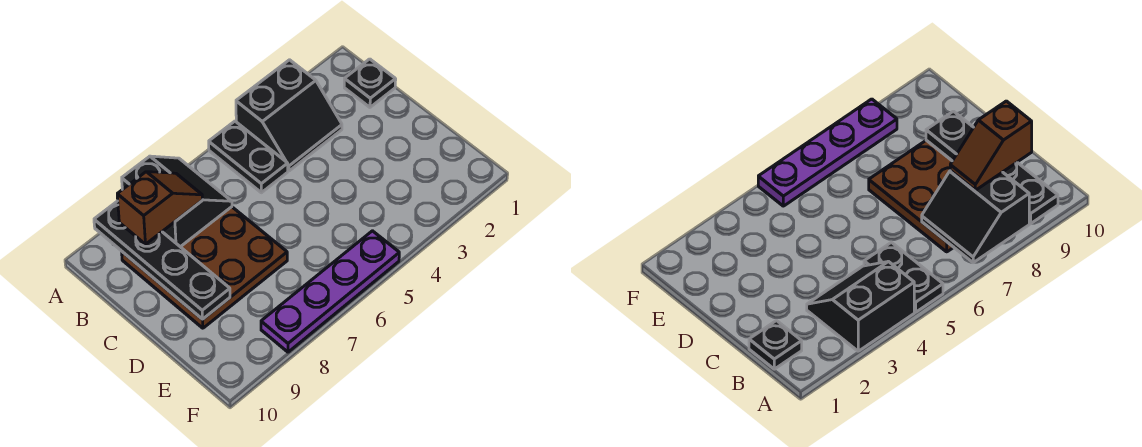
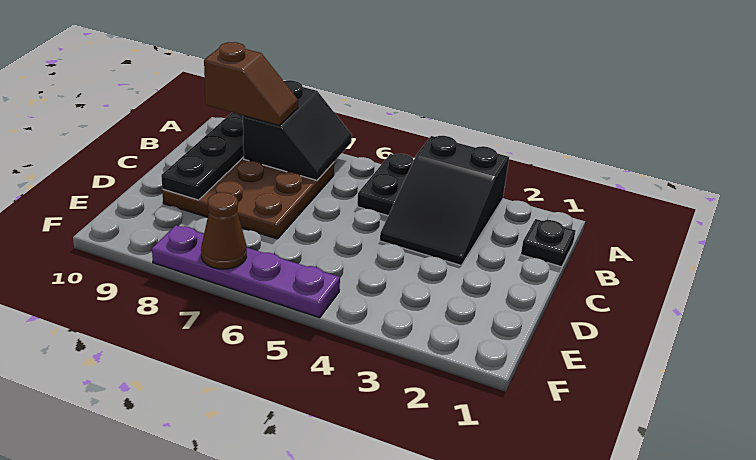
black 2x2 slope [236,60,342,171] -> black 2x3 slope [380,136,509,266]
none -> brown 1x1 cone [201,192,247,269]

